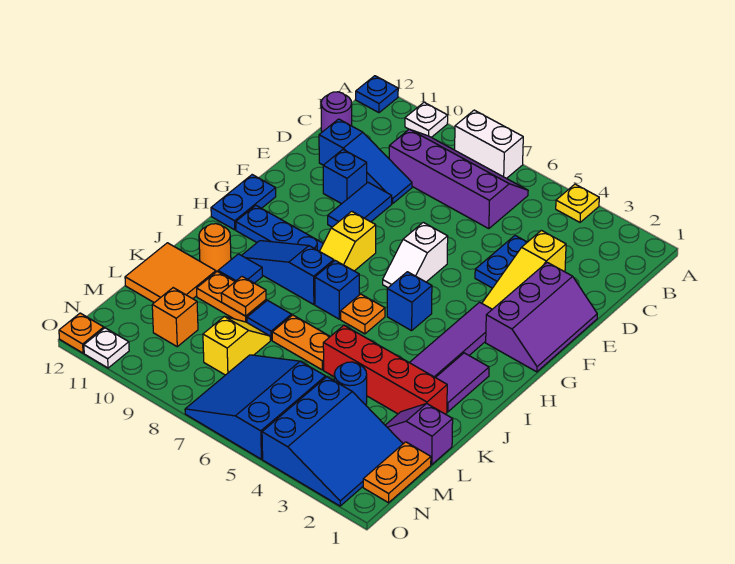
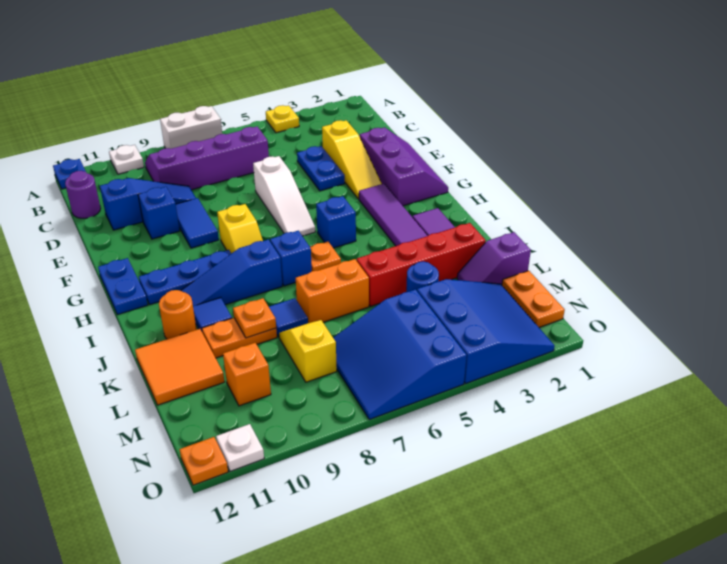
white 1x2 slope [383,222,448,288] -> white 1x3 slope [253,156,315,236]
orange 1x2 plate [272,315,330,370] -> orange 1x2 brick [296,259,369,323]

